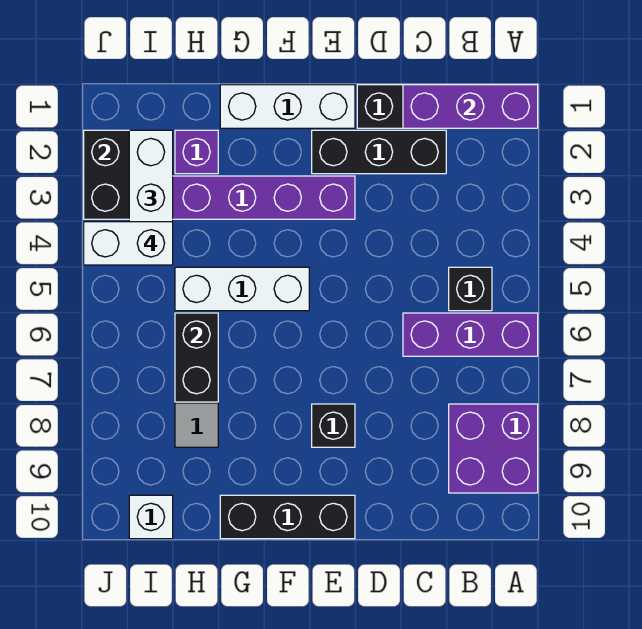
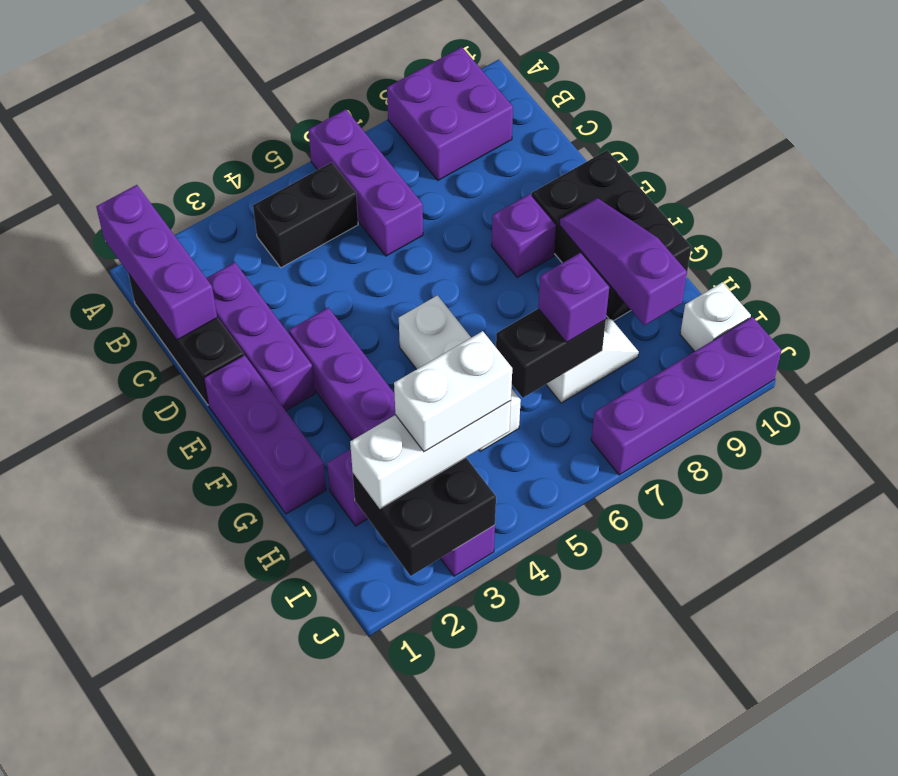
black 1x1 brick [449,267,492,311] -> black 1x2 brick [253,162,358,268]
black 1x3 brick [312,130,446,174] -> purple 1x3 brick [206,262,315,411]
white 1x3 brick [220,85,355,128] -> purple 1x3 brick [204,355,326,514]
black 1x1 brick [312,404,355,447] -> purple 1x1 brick [492,194,556,277]
black 1x3 brick [220,495,355,539] -> black 2x3 brick [532,150,691,321]
none -> purple 1x3 slope [560,198,687,325]
none -> purple 1x1 brick [538,253,609,342]
white 1x2 brick [84,222,173,265] -> white 1x2 brick turned to [394,331,512,452]
none -> purple 1x4 brick [591,317,782,475]

